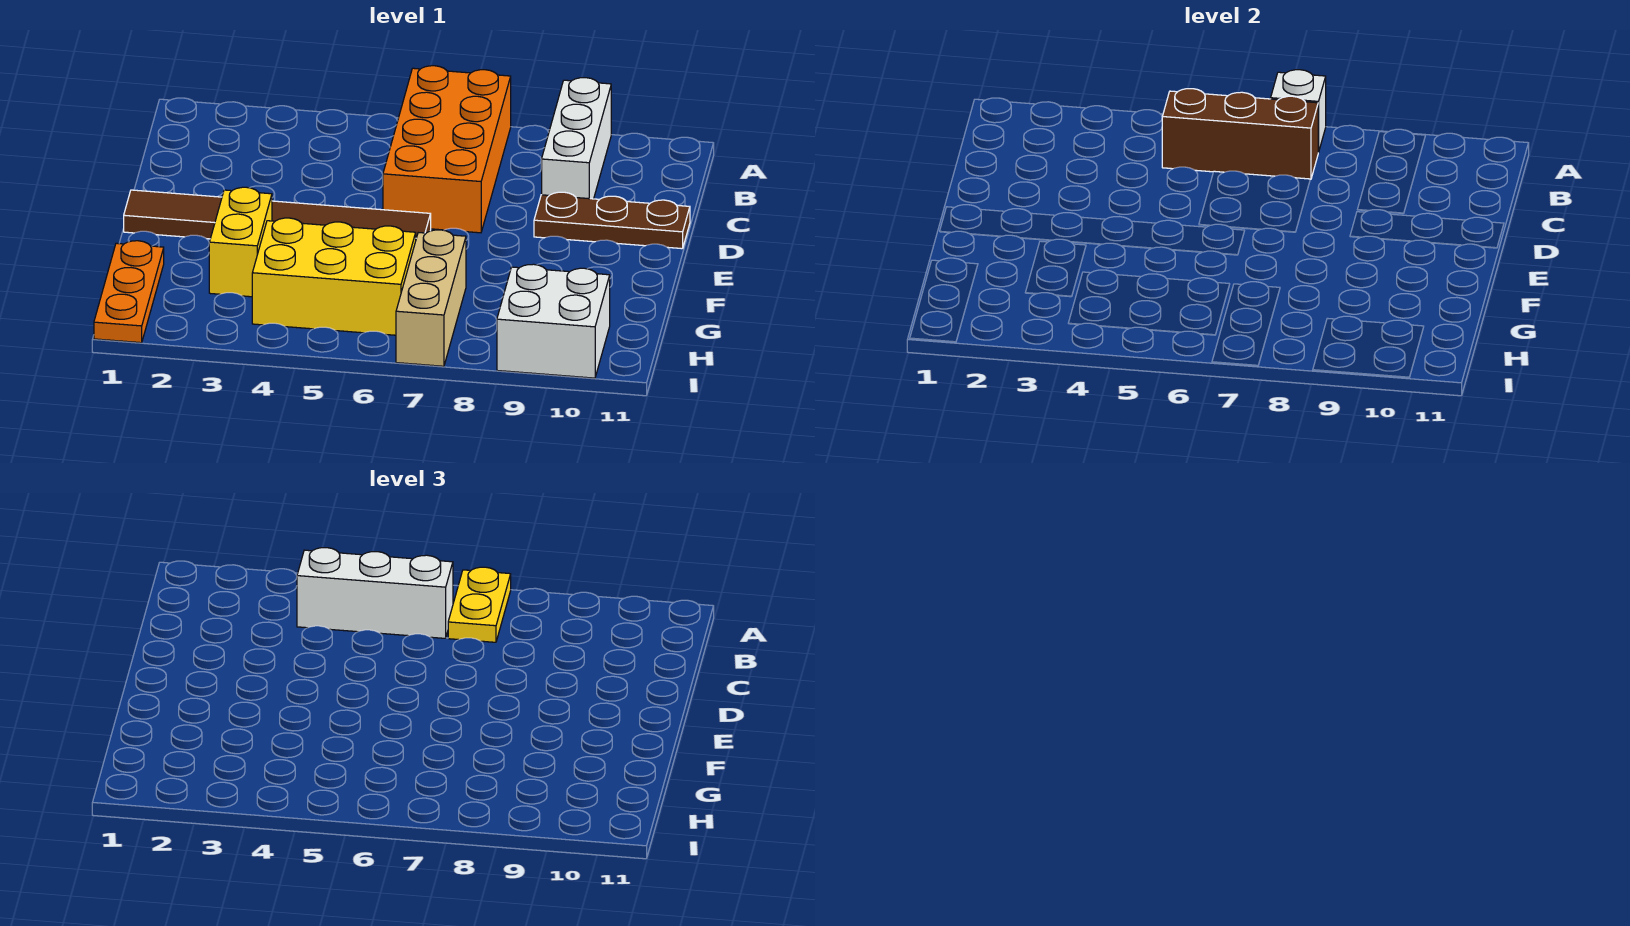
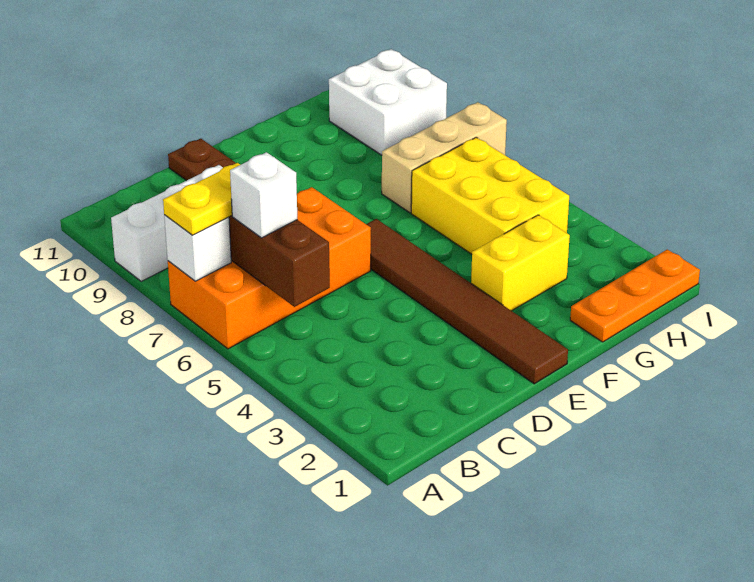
white 1x3 brick [297,548,453,638] -> white 1x1 brick [230,152,297,238]

